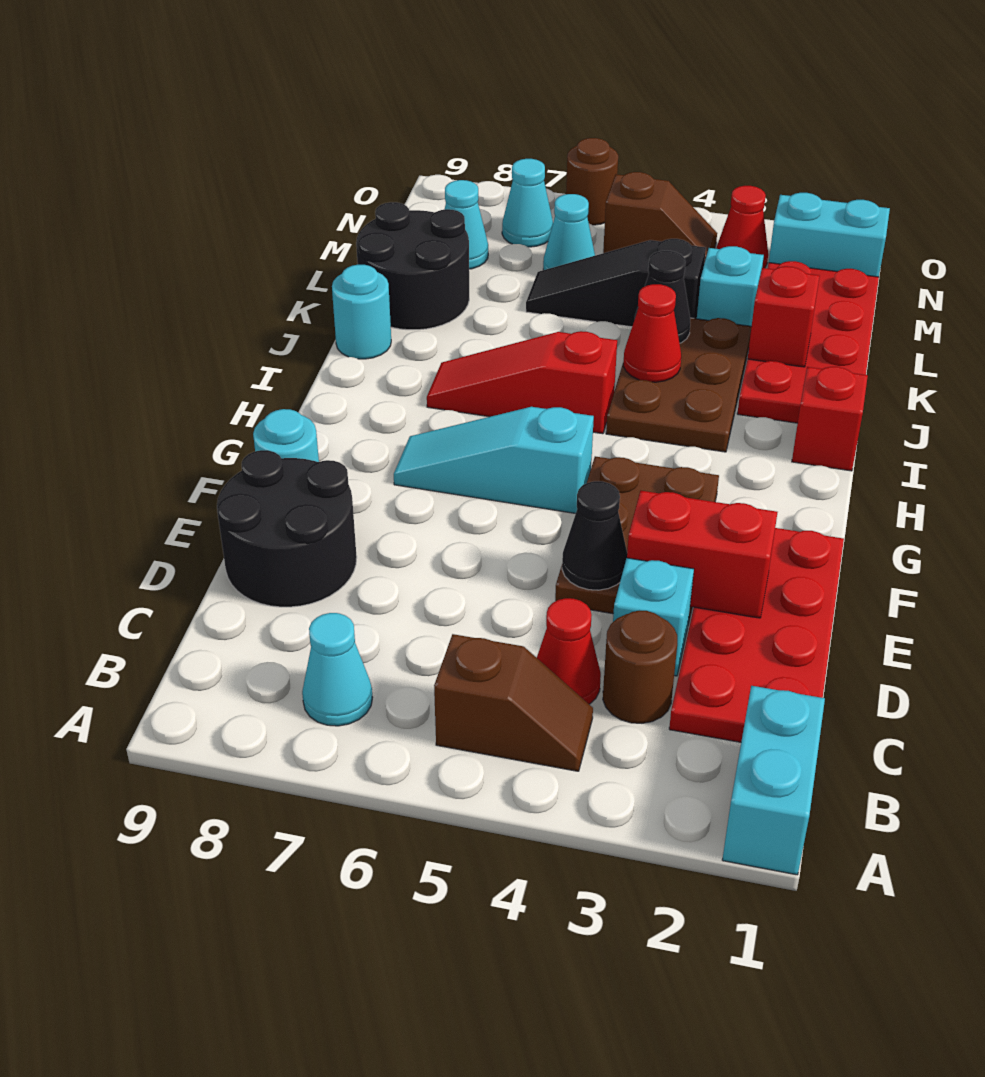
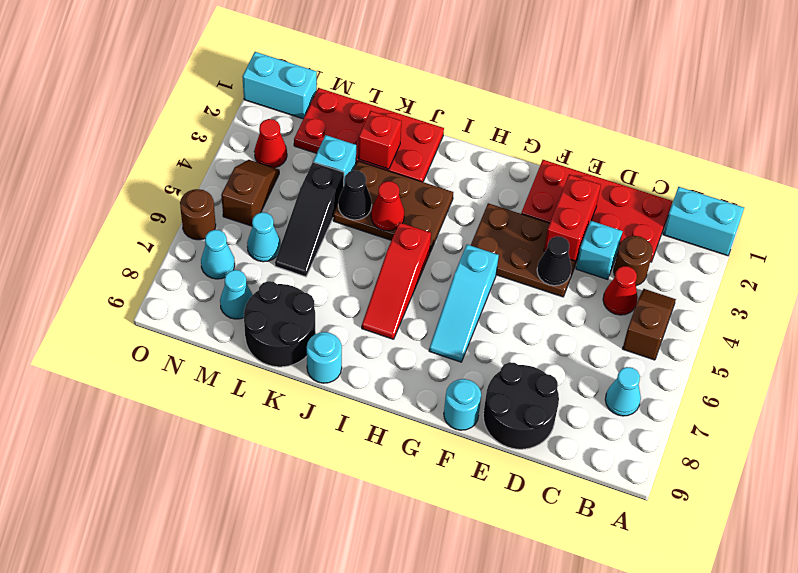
red 1x1 brick [792,367,868,471] -> none
cyan 1x2 brick [769,193,890,277] -> cyan 1x2 brick turned to [242,52,317,119]

